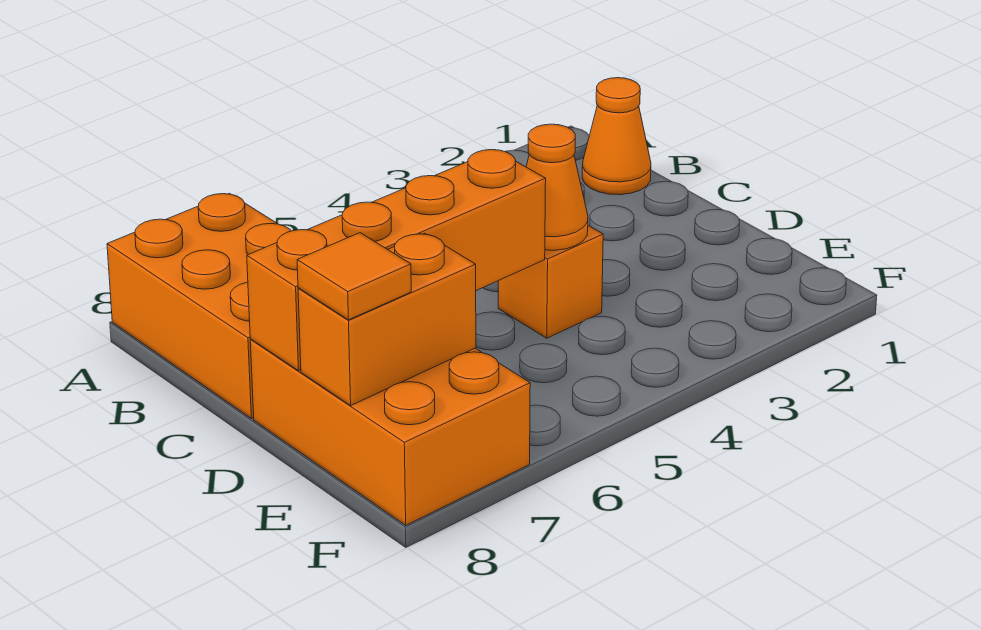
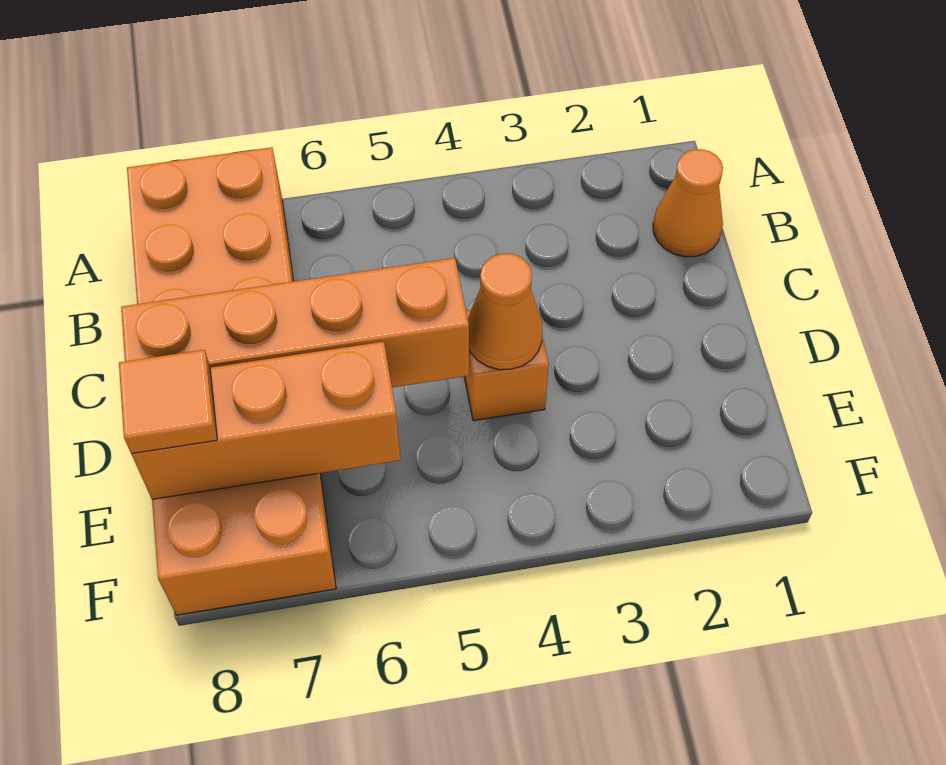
orange 1x2 brick [298,233,476,405] -> orange 1x3 brick [131,342,401,499]

